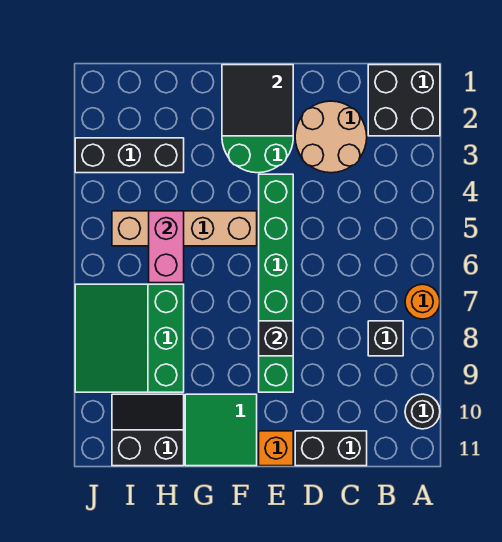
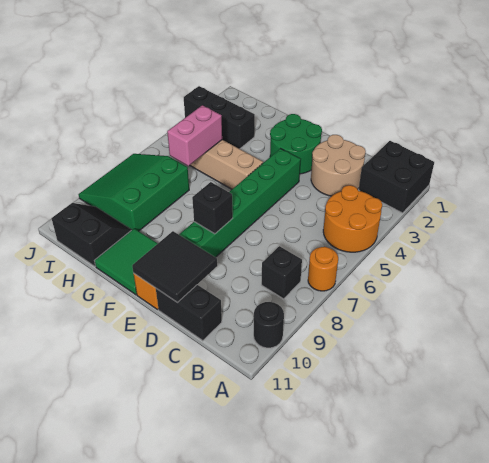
none -> orange 2x2 round brick [323,185,382,252]
black 2x2 tile [222,65,293,136] -> black 2x2 tile moved to [132,231,217,303]

